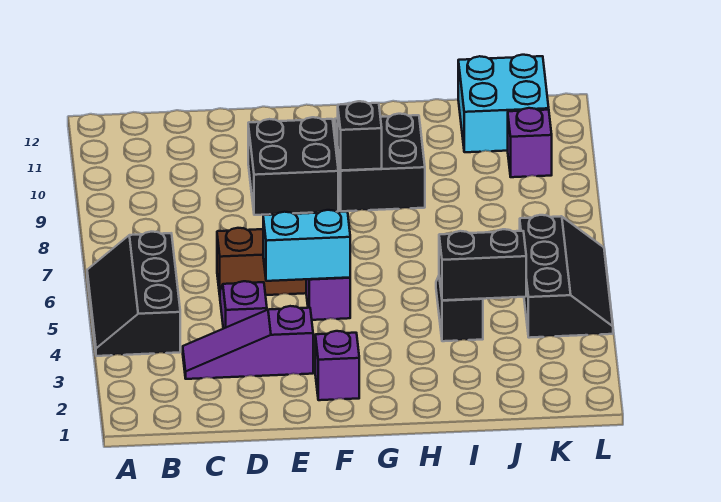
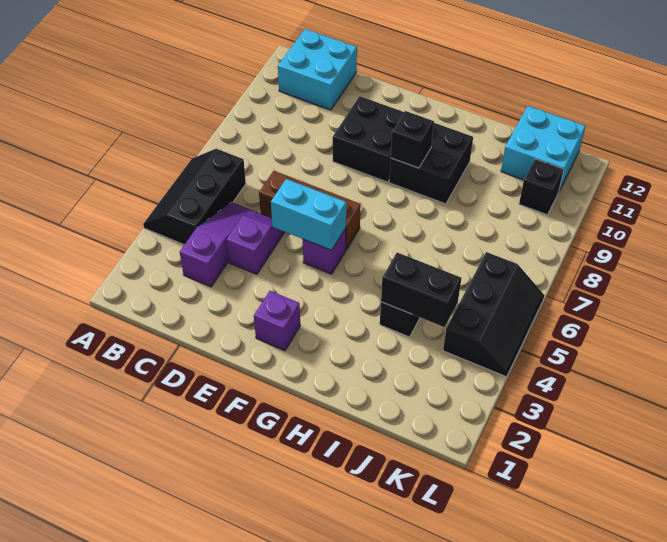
none -> cyan 2x2 brick [278,29,357,110]
purple 1x3 slope [183,306,313,379] -> purple 1x3 slope turned to [180,202,258,287]
purple 1x1 brick [508,108,552,177] -> black 1x1 brick [519,159,564,215]

